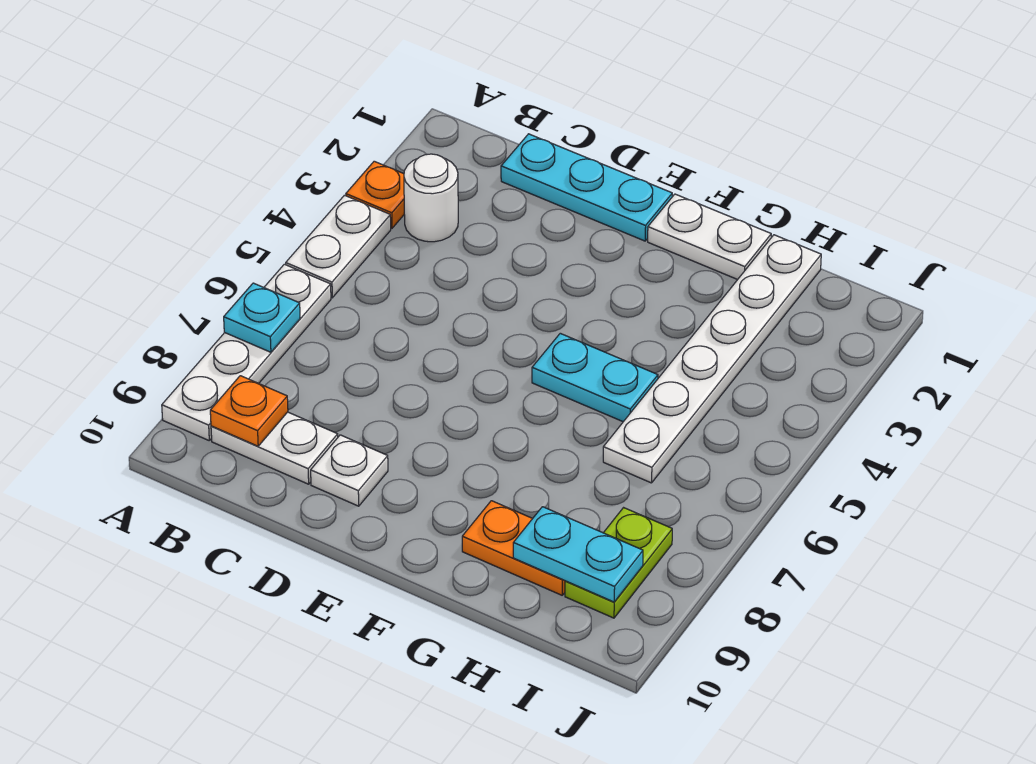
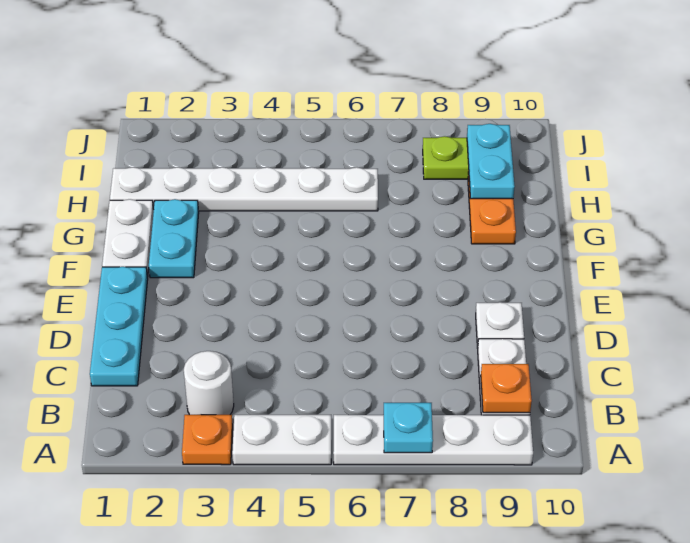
cyan 1x2 plate [532,333,658,422] -> cyan 1x2 plate moved to [149,199,199,278]

